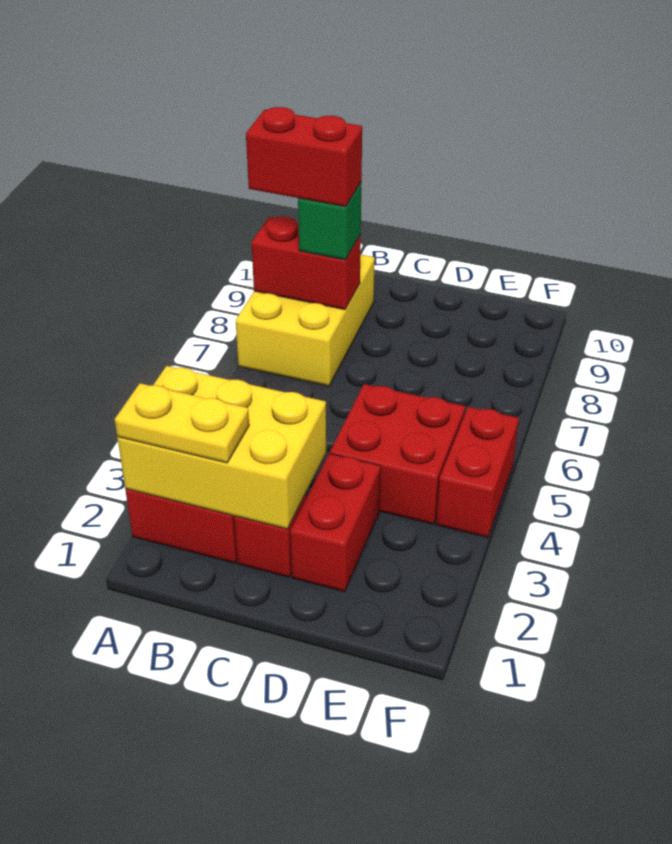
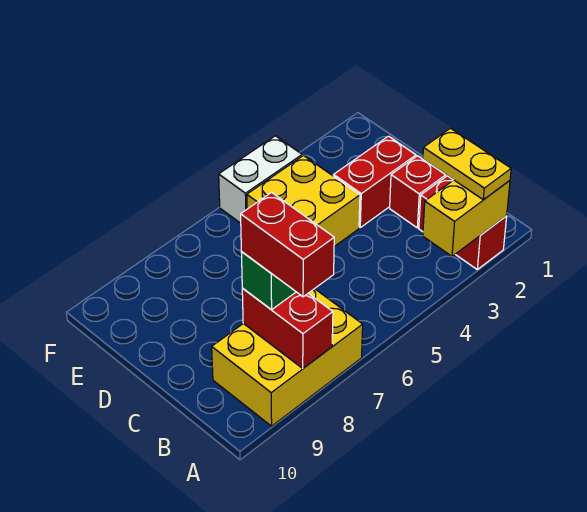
yellow 2x3 brick [117,366,326,529] -> yellow 1x2 brick [423,180,510,256]
red 2x2 brick [330,384,465,524] -> yellow 2x2 brick [247,155,360,246]
red 1x2 brick [436,407,519,538] -> white 1x2 brick [219,136,302,223]

